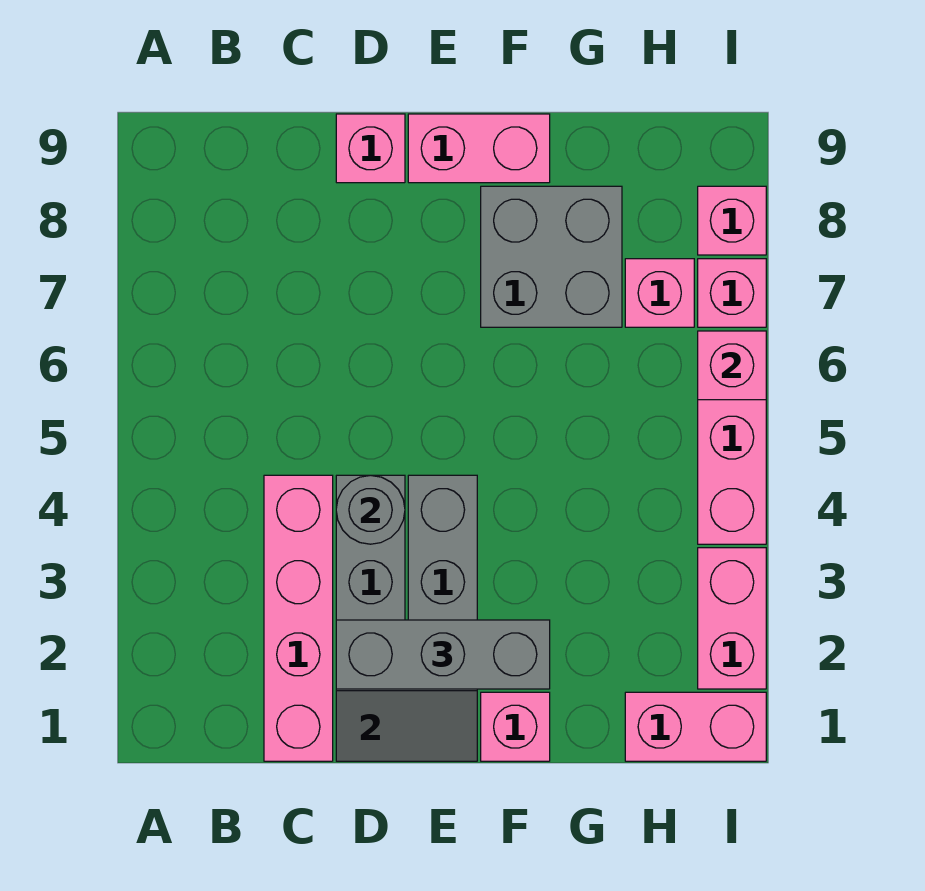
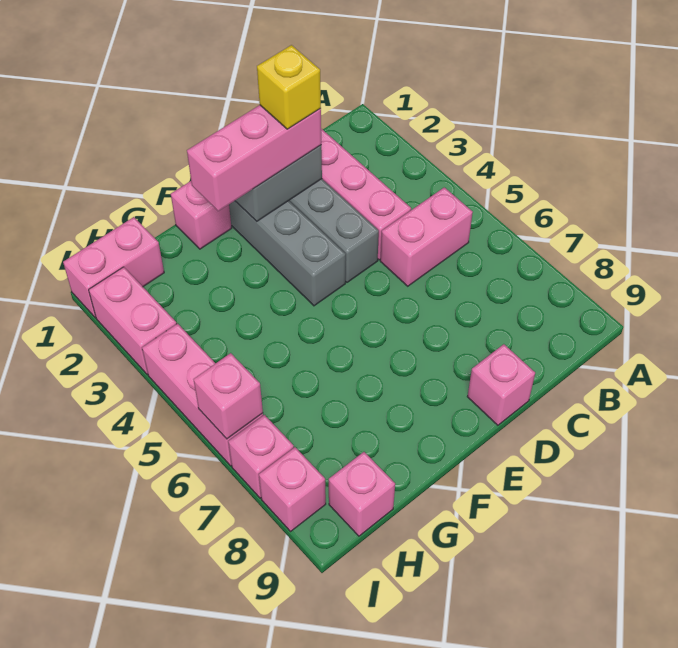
grey 1x3 brick [336,620,550,689] -> pink 1x3 brick [187,105,321,211]
none -> yellow 1x1 brick [257,45,321,129]
grey 1x1 round brick [336,475,405,544] -> none
pink 1x2 brick [408,114,550,183] -> pink 1x2 brick moved to [380,187,473,286]
grey 2x2 brick [481,186,622,327] -> none
pink 1x1 brick [625,259,694,327] -> pink 1x1 brick moved to [329,452,395,536]

